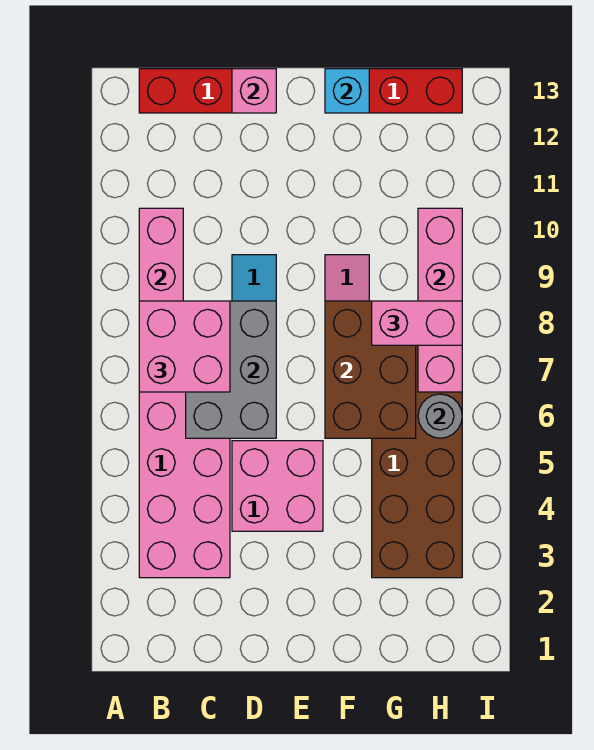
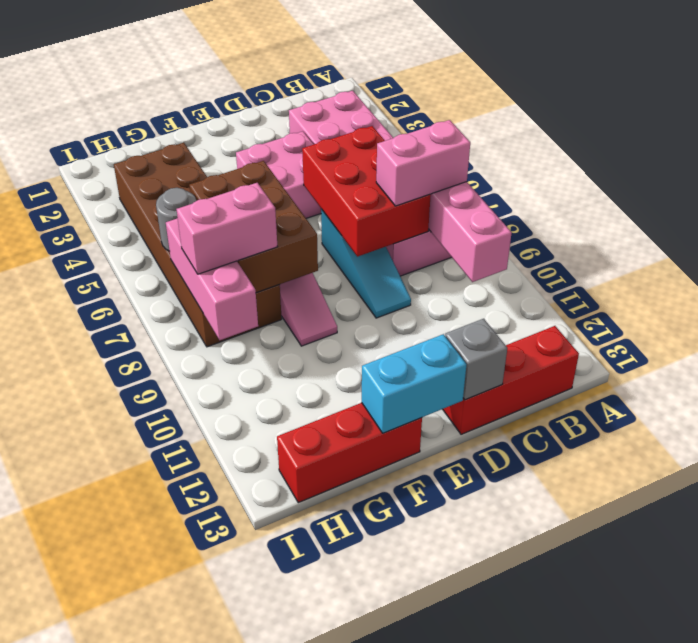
pink 2x2 brick [139,301,230,392] -> pink 1x2 brick [376,120,470,206]
grey 2x3 brick [186,301,276,438] -> red 2x3 brick [302,126,431,257]
pink 1x1 brick [232,69,276,113] -> grey 1x1 brick [445,319,507,400]
cyan 1x1 brick [325,69,369,113] -> cyan 1x2 brick [362,334,467,433]
pink 1x4 brick [418,208,462,392] -> pink 1x3 brick [166,218,258,340]

